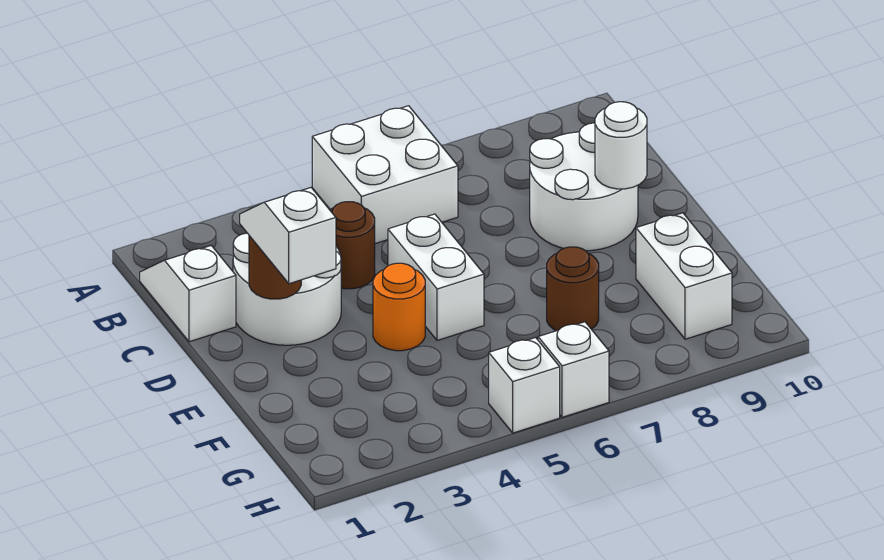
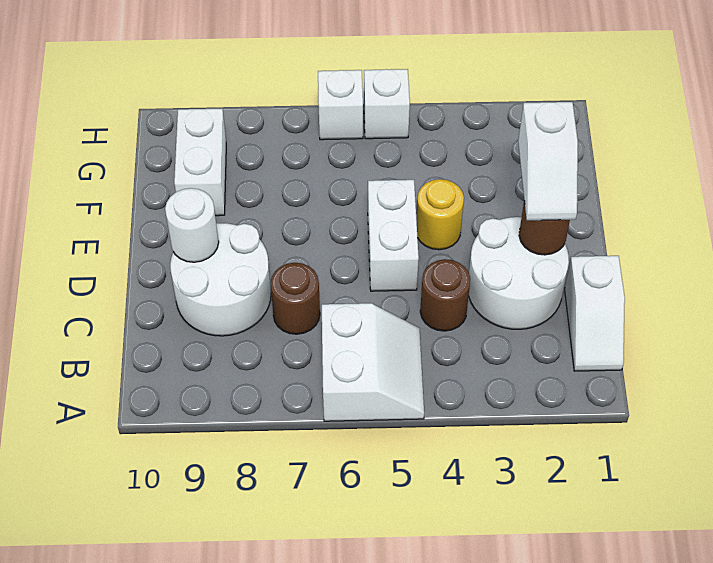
white 2x2 brick [312,106,458,244] -> white 2x2 slope [322,303,424,421]
orange 1x1 round brick [373,263,425,351] -> yellow 1x1 round brick [416,179,464,250]
brown 1x1 round brick [547,247,599,331] -> brown 1x1 round brick moved to [271,263,320,334]

